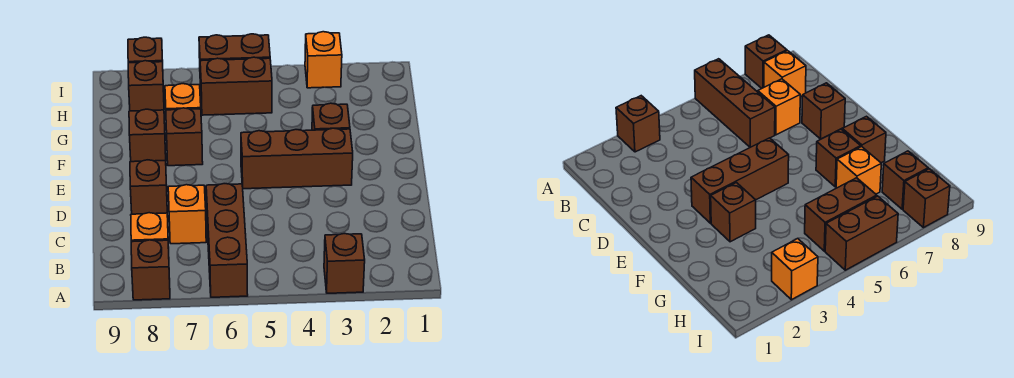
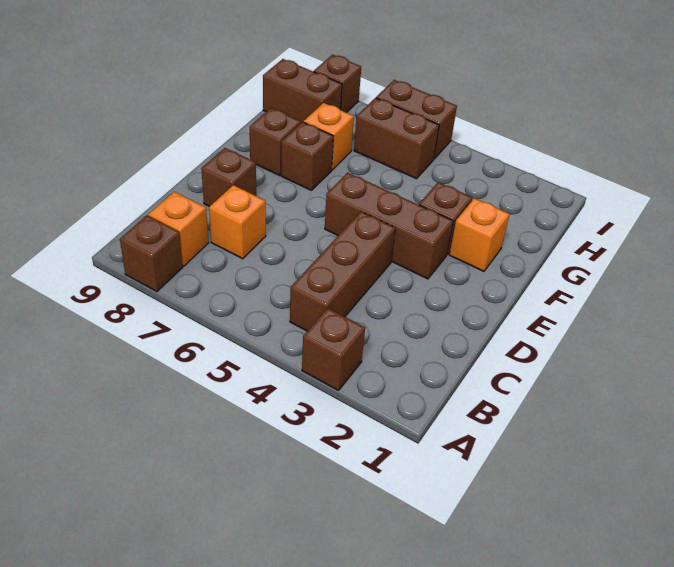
brown 1x3 brick [206,184,248,297] -> brown 1x3 brick moved to [290,212,395,331]
brown 1x1 brick [128,61,164,111] -> brown 1x2 brick [263,59,342,123]
orange 1x1 brick [305,32,342,88] -> orange 1x1 brick moved to [450,198,510,271]

